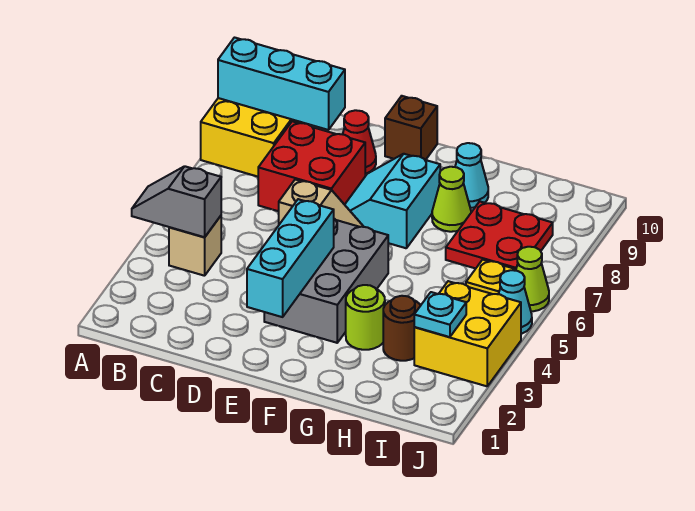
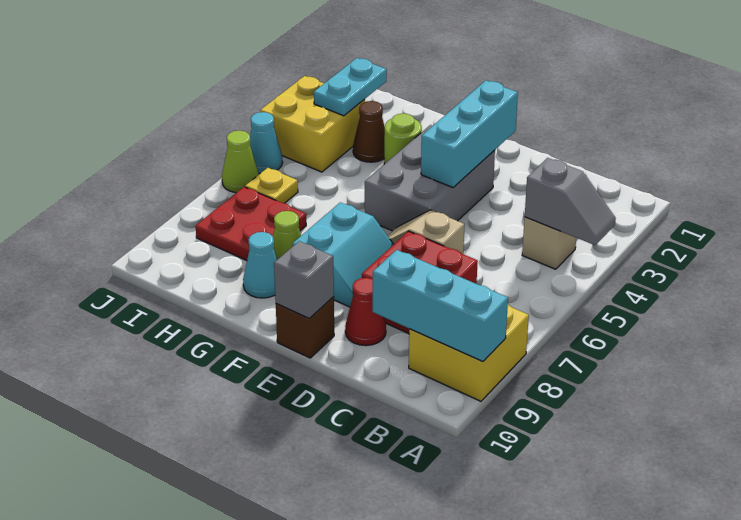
none -> grey 1x1 brick [274,241,334,319]
brown 1x1 round brick [383,296,421,361] -> brown 1x1 cone [353,101,385,162]
cyan 1x1 plate [414,292,466,337] -> cyan 1x2 plate [314,58,387,116]

